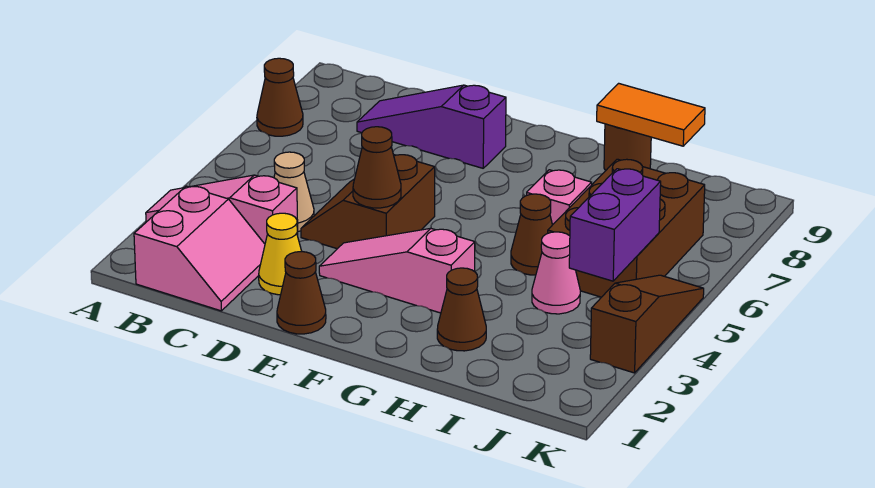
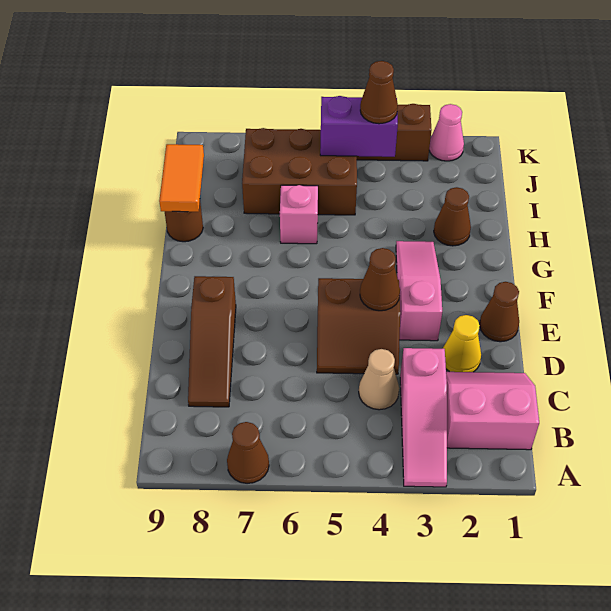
purple 1x3 slope [357,85,506,168] -> brown 1x3 slope [188,276,236,407]
pink 1x3 slope [319,228,475,313] -> pink 1x3 slope turned to [396,241,442,341]
brown 1x1 cone [511,194,552,275] -> brown 1x1 cone moved to [360,61,398,124]
pink 1x1 cone [532,232,580,314] -> pink 1x1 cone moved to [429,104,464,161]

